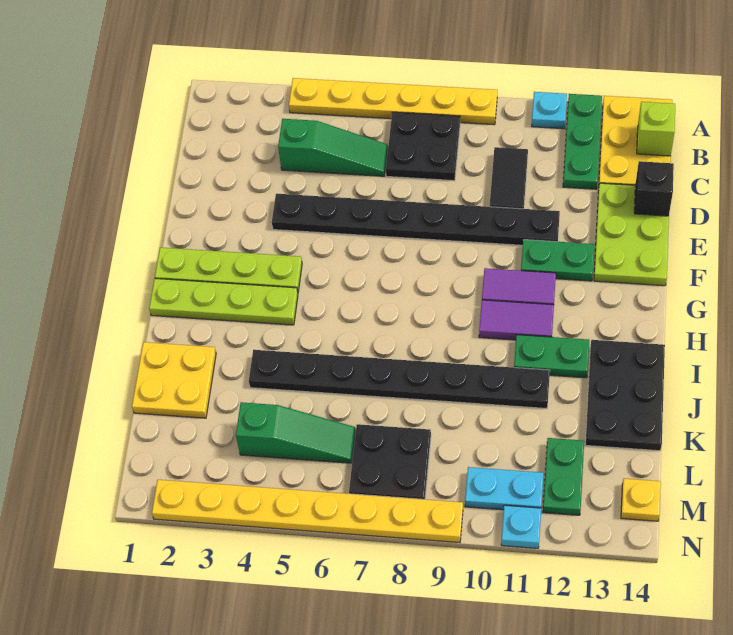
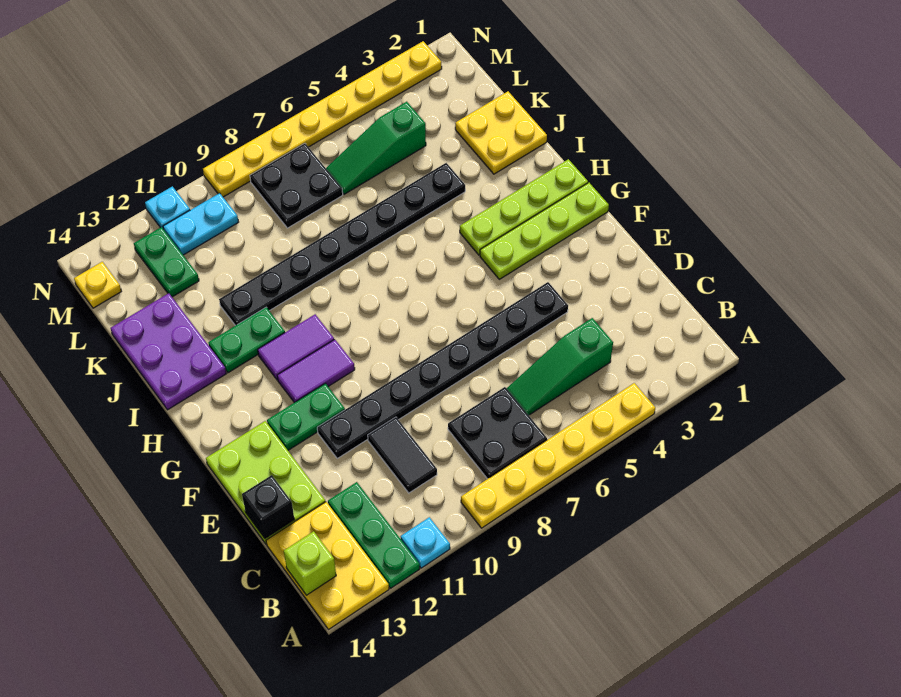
black 2x3 plate [585,340,665,451] -> purple 2x3 plate [111,293,226,410]

